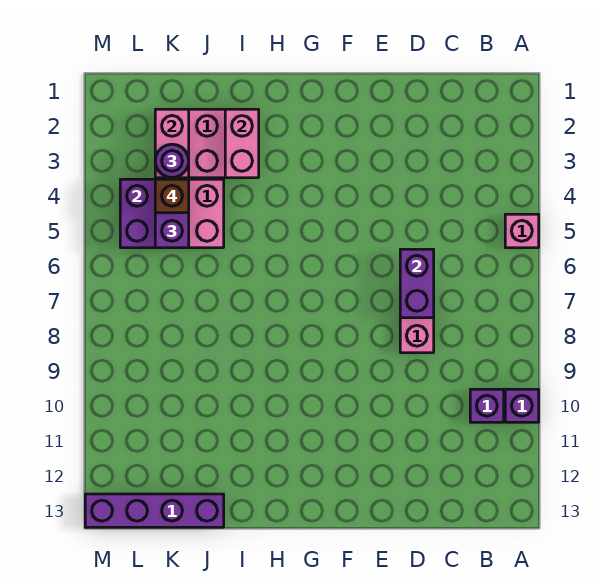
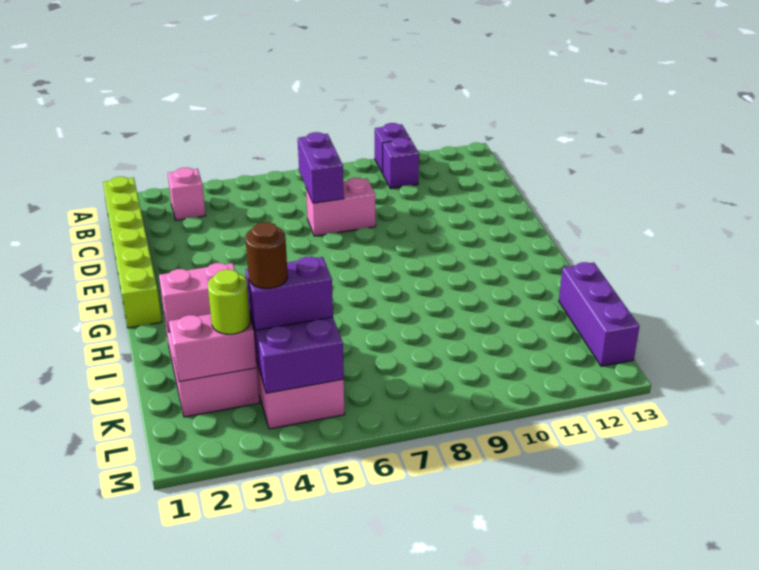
pink 1x1 brick [505,214,539,248] -> pink 1x1 brick moved to [168,168,206,220]
none -> lime 1x6 brick [103,177,162,328]
purple 1x2 brick [400,249,434,318] -> purple 1x2 brick turned to [298,132,344,203]
purple 1x4 brick [85,494,224,527] -> purple 1x3 brick [559,262,639,366]
purple 1x1 round brick [155,144,189,178] -> lime 1x1 round brick [208,270,250,334]
brown 1x1 brick [155,179,189,213] -> brown 1x1 round brick [245,222,288,289]

